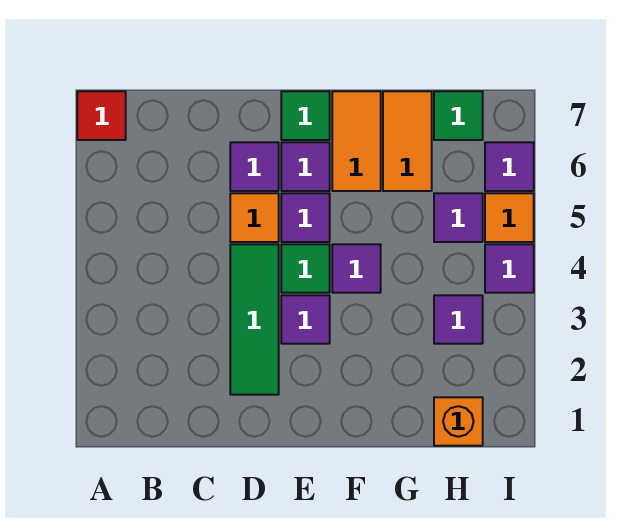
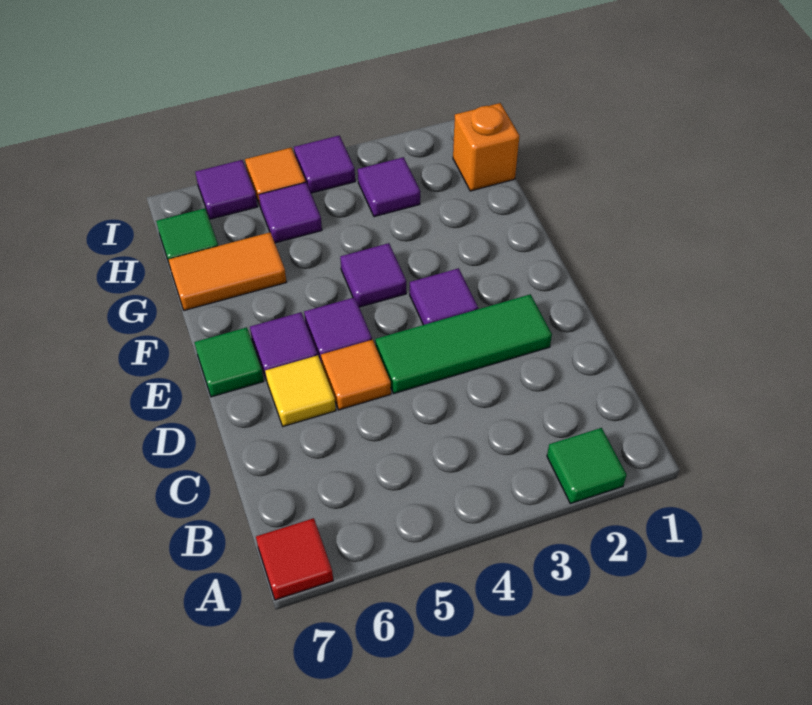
purple 1x1 tile [230,142,279,191] -> yellow 1x1 tile [265,355,336,426]
green 1x1 tile [281,244,330,293] -> green 1x1 tile moved to [547,428,627,504]
orange 1x2 tile [332,91,381,191] -> none

